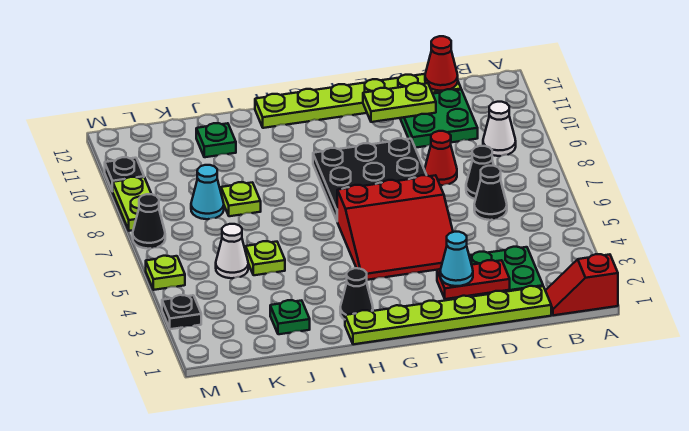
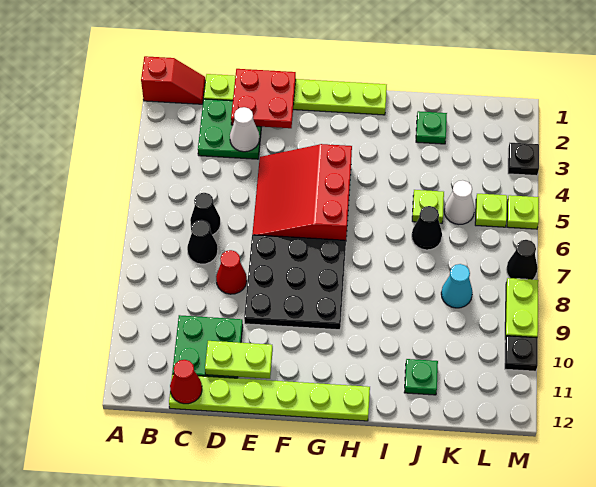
white 1x1 cone [483,102,516,156] -> white 1x1 cone moved to [230,107,259,152]
red 1x2 plate [437,260,510,299] -> red 2x2 plate [231,69,296,128]
cyan 1x1 cone [440,232,473,286] -> none
red 3x3 slope [337,175,453,280] -> red 3x3 slope turned to [252,144,352,240]
black 1x1 cone [340,268,373,319] -> black 1x1 cone moved to [412,206,442,250]
lime 1x1 plate [221,182,261,216] -> lime 1x1 plate moved to [475,194,507,227]

